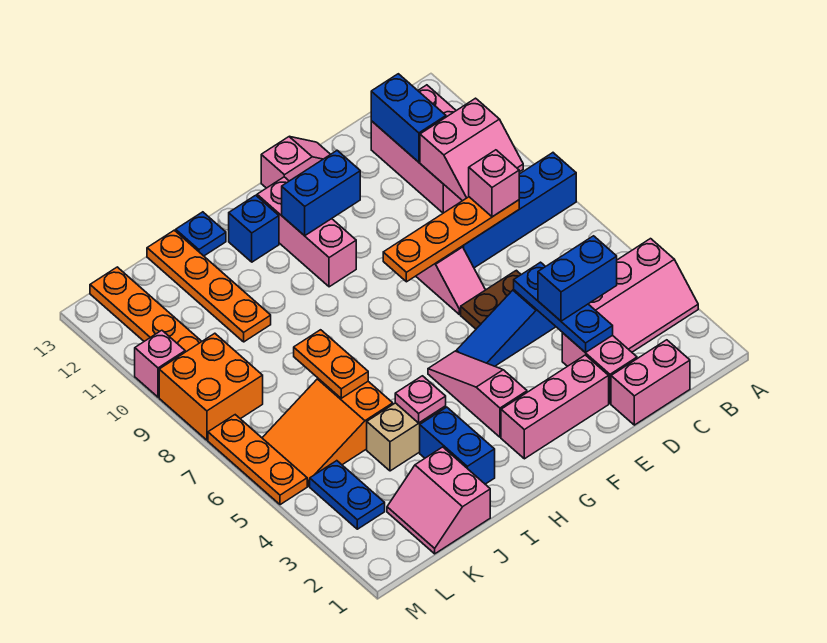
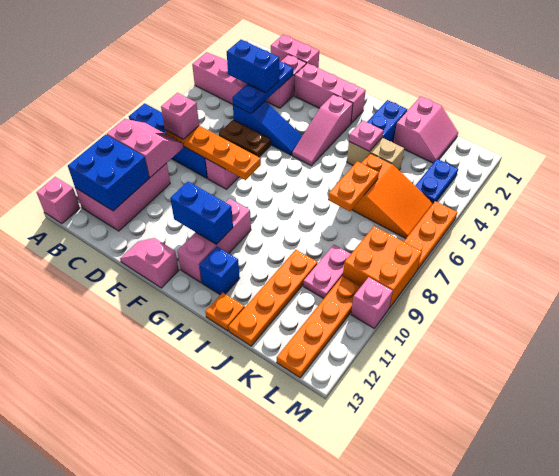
none -> pink 1x1 brick [37,177,80,224]
blue 1x2 brick [371,74,446,162] -> blue 2x2 brick [68,134,149,211]
blue 1x1 plate [176,212,226,256] -> orange 1x1 plate [205,293,245,331]
none -> pink 1x2 plate [303,245,351,299]

